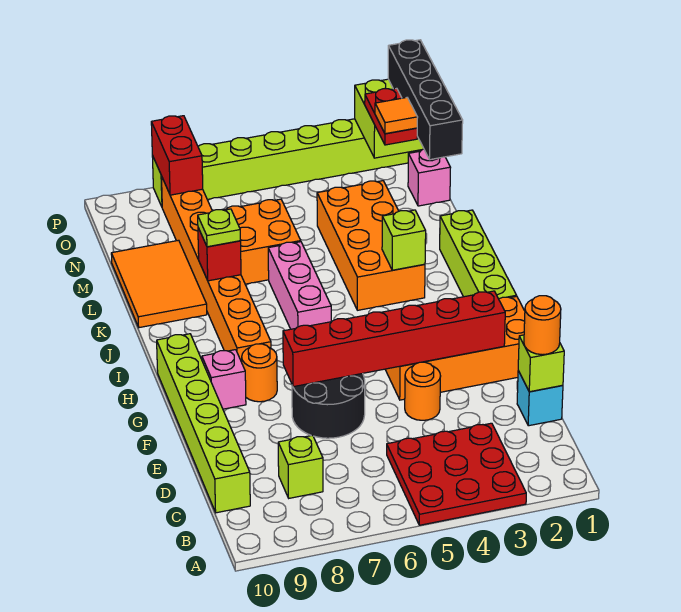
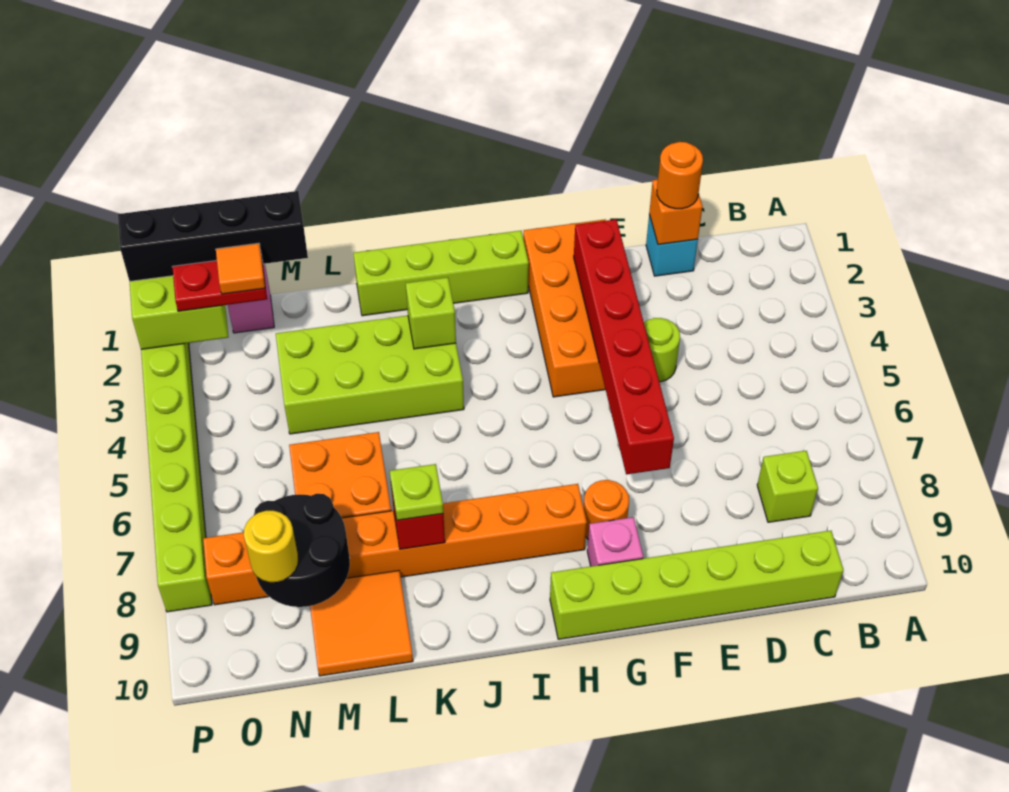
red 3x3 plate [387,423,526,525] -> none
lime 1x1 brick [518,335,564,392] -> orange 1x1 brick [649,179,703,245]
orange 1x1 round brick [405,362,441,420] -> lime 1x1 round brick [644,318,680,382]
black 2x2 round brick [292,373,365,438] -> black 2x2 round brick moved to [254,494,350,607]
pink 1x3 brick [268,242,331,329] -> none
orange 2x4 brick [317,181,425,310] -> lime 2x4 brick [276,315,464,434]
orange 2x3 tile [111,240,207,328] -> orange 2x2 tile [310,571,413,676]
none -> yellow 1x1 round brick [244,511,298,582]
red 1x2 brick [151,116,203,195] -> none

